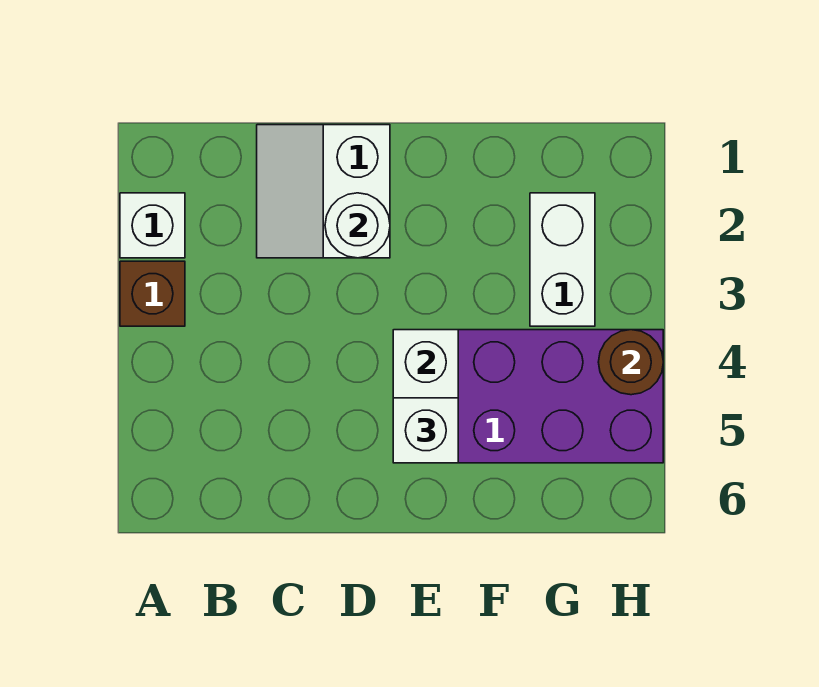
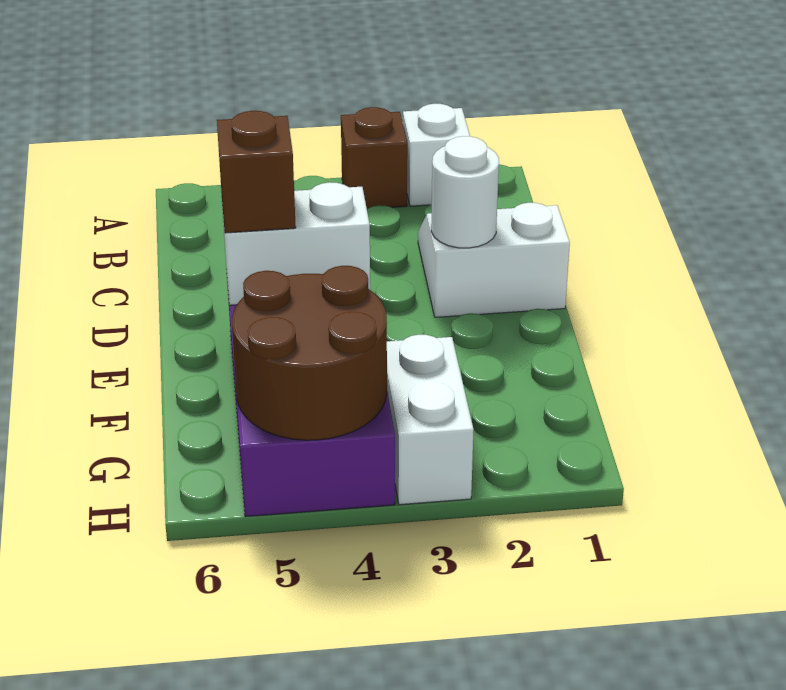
white 1x1 brick [393,398,458,463] -> brown 1x1 brick [217,111,296,233]
white 1x2 brick [530,193,595,326] -> white 1x2 brick turned to [387,335,474,505]
brown 1x1 round brick [598,330,663,395] -> brown 2x2 round brick [232,266,387,440]

